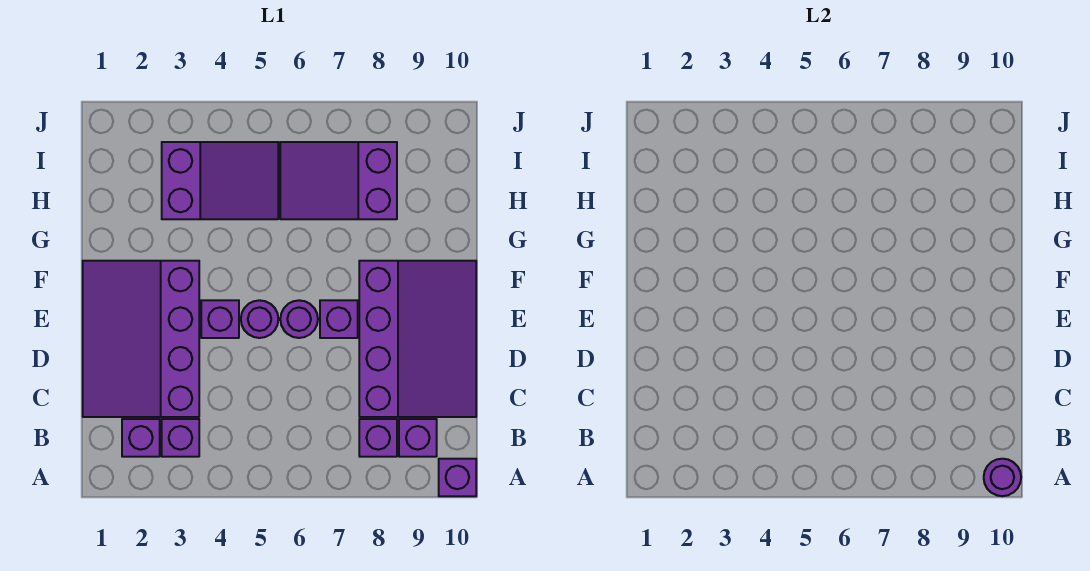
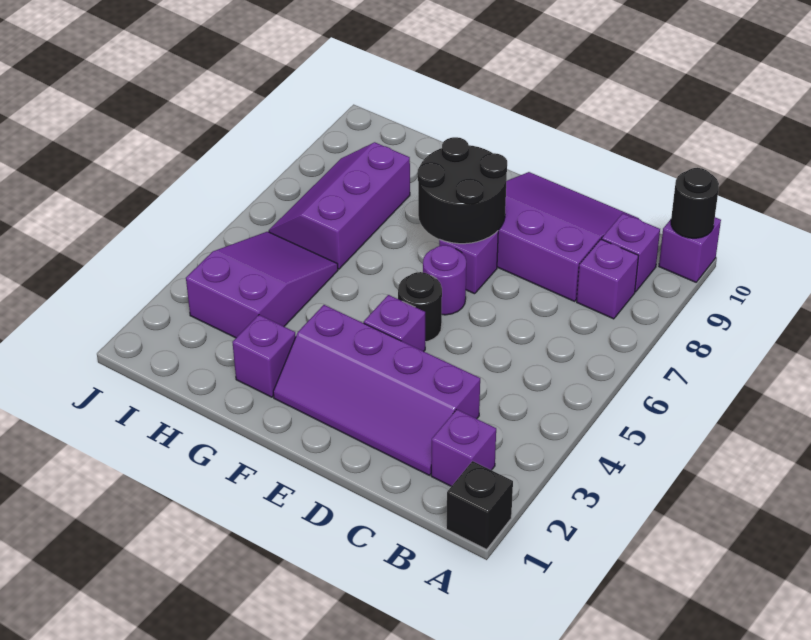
none -> black 1x1 brick [446,461,513,549]
purple 1x1 round brick [984,459,1021,496] -> black 1x1 round brick [671,168,719,238]
purple 1x1 brick [162,419,199,457] -> purple 1x1 brick moved to [232,315,296,397]
purple 3x4 slope [83,261,199,417] -> purple 2x4 slope [273,305,480,475]
purple 3x4 slope [359,261,476,417] -> purple 3x3 slope [497,172,639,301]
purple 1x1 round brick [241,300,278,338] -> black 1x1 round brick [398,272,442,342]
none -> black 2x2 round brick [417,137,507,244]
purple 2x3 slope [280,142,397,219] -> purple 2x3 slope turned to [269,142,410,269]

